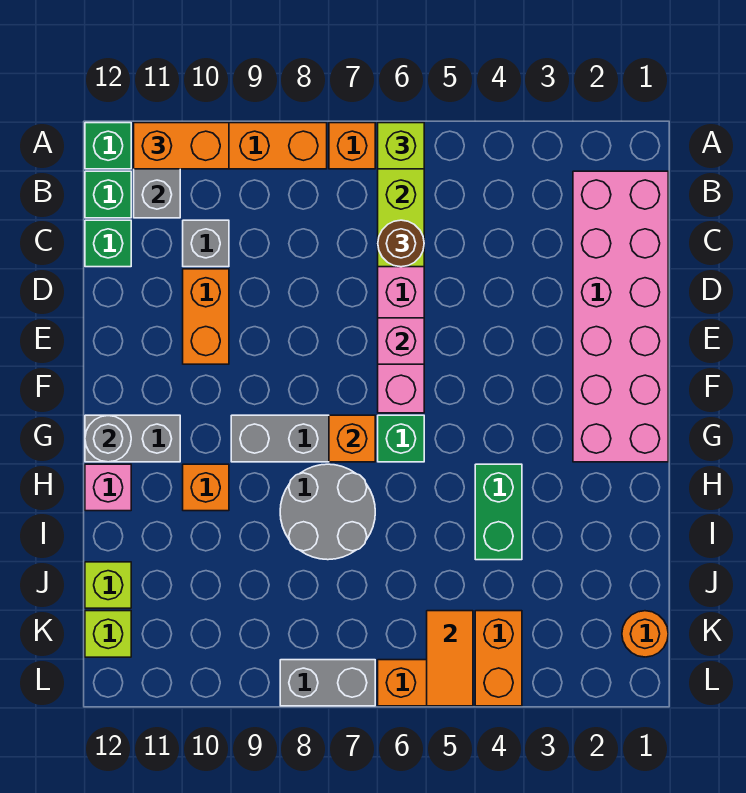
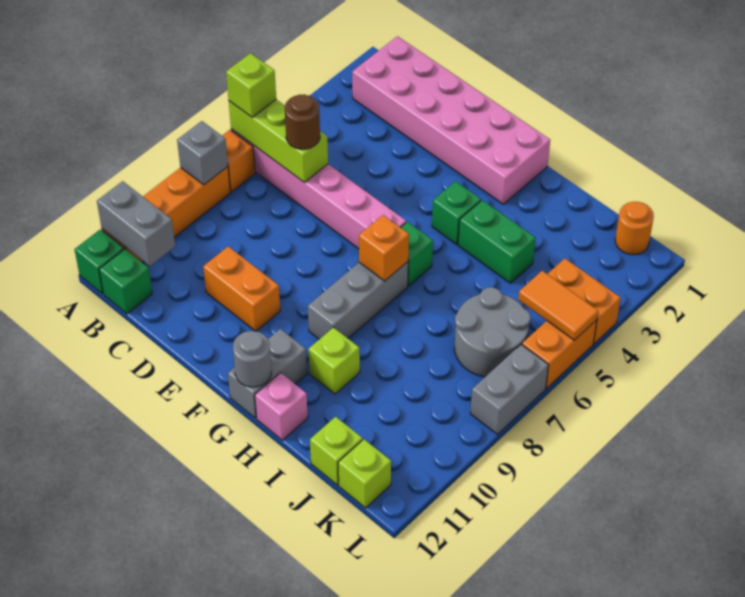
orange 1x2 brick [134,123,229,169] -> none
grey 1x1 brick [183,220,229,267] -> grey 1x1 brick moved to [177,121,228,185]
green 1x1 brick [85,220,131,267] -> green 1x1 brick moved to [432,181,481,245]
pink 1x1 brick [378,318,424,364] -> none
grey 2x2 round brick [280,464,375,560] -> grey 2x2 round brick moved to [454,287,531,377]
orange 1x1 brick [183,464,229,511] -> lime 1x1 brick [308,327,360,394]

